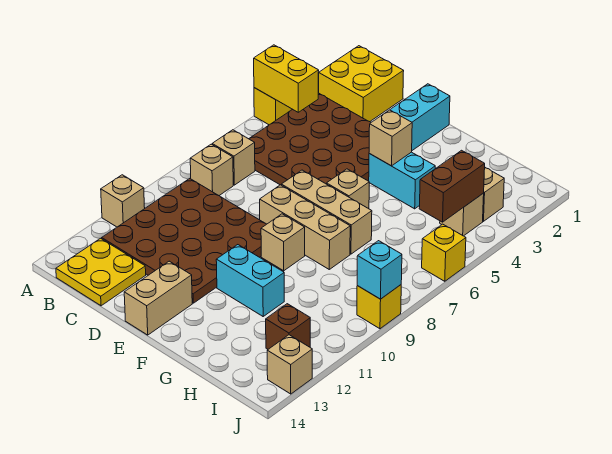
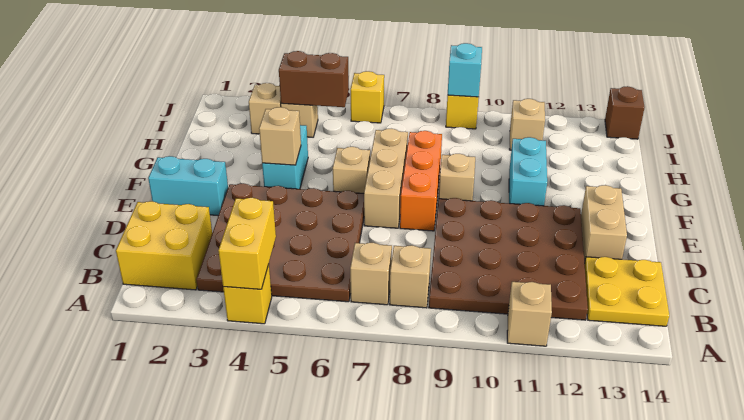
tan 1x3 brick [260,185,350,269] -> orange 1x3 brick [400,131,442,231]
tan 1x2 brick [124,261,192,335] -> tan 1x2 brick turned to [581,185,627,263]
brown 1x1 brick [266,304,310,349] -> brown 1x1 brick moved to [605,86,645,139]
tan 1x1 brick [267,335,312,394] -> tan 1x1 brick moved to [509,99,545,150]

